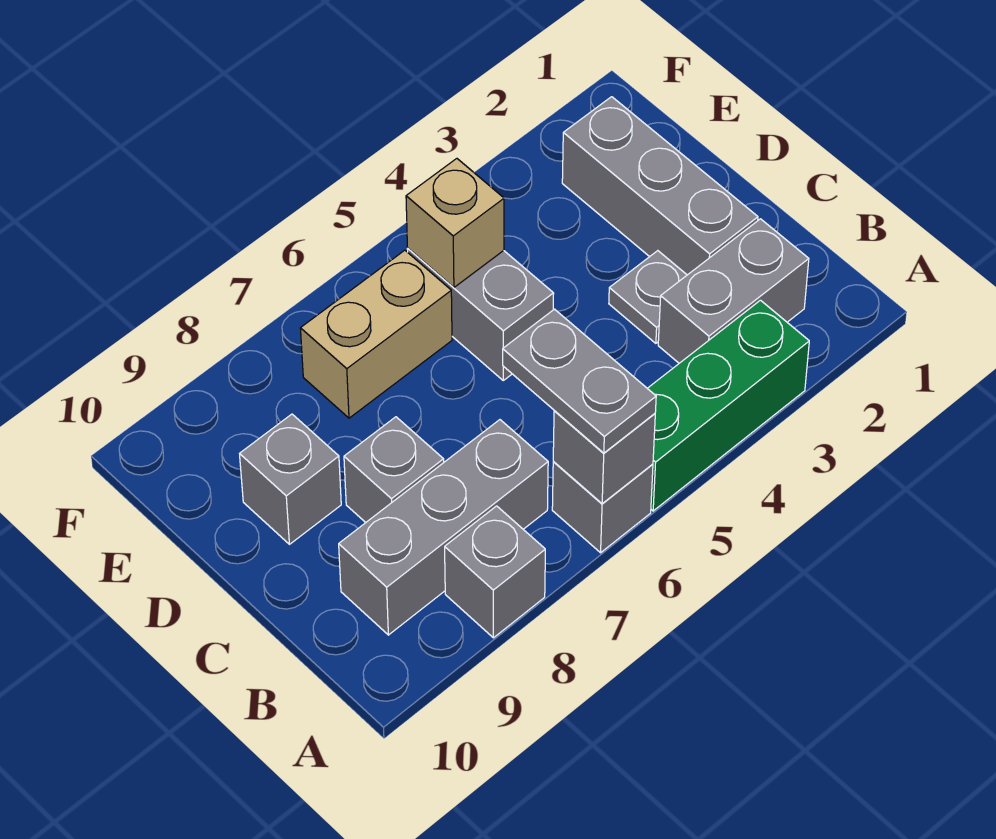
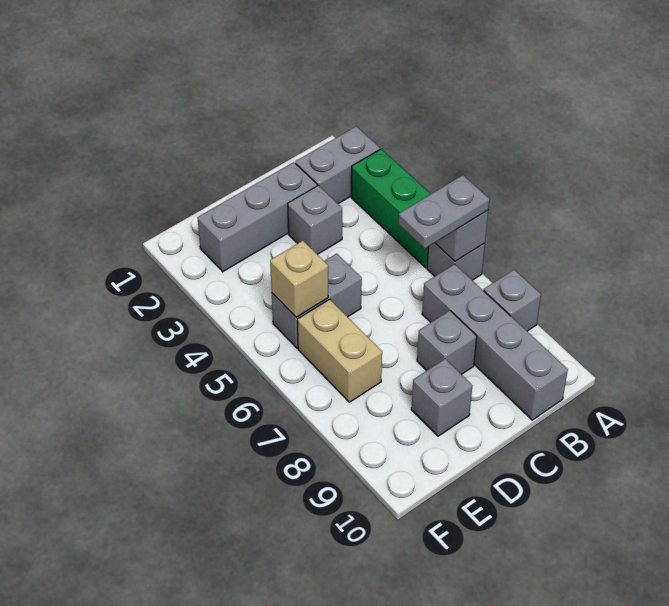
grey 1x2 brick [658,219,809,363] -> grey 1x2 brick turned to [295,126,380,204]
grey 1x3 brick [339,420,548,635] -> grey 1x4 brick [422,264,568,420]
grey 1x1 plate [609,251,687,343] -> grey 1x1 brick [288,185,342,254]

